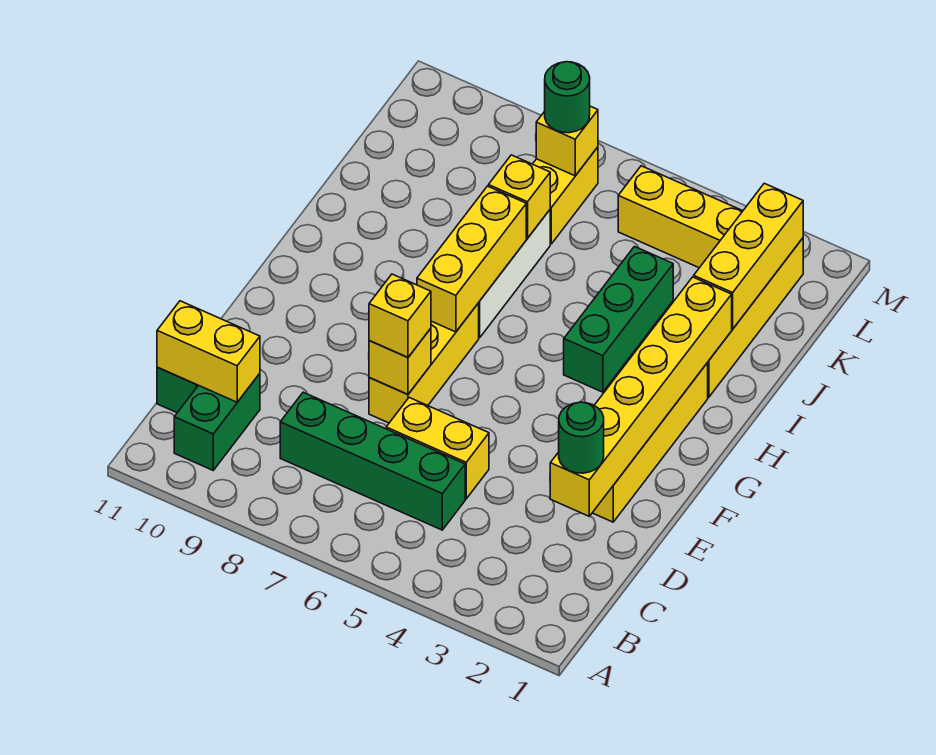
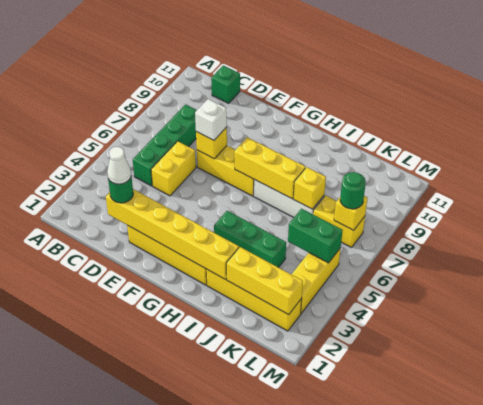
green 1x2 brick [174,374,260,470] -> green 1x2 brick moved to [288,209,343,263]
yellow 1x2 brick [157,301,260,402] -> none
none -> white 1x1 cone [107,147,131,184]
yellow 1x1 brick [369,274,431,357] -> white 1x1 brick [195,99,227,140]

